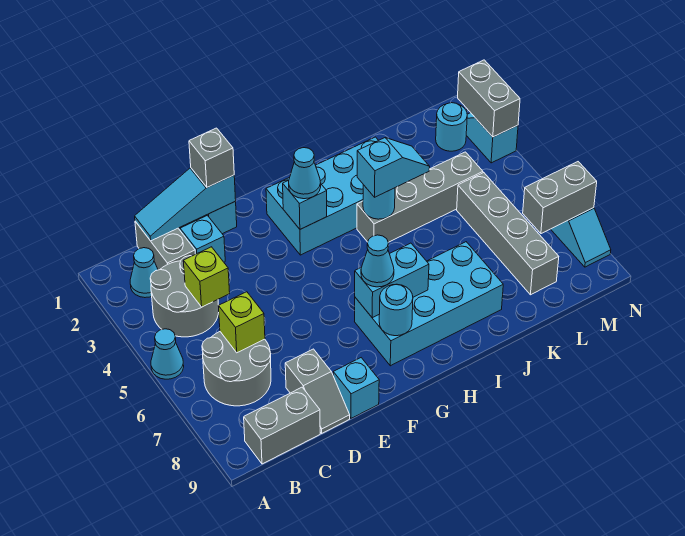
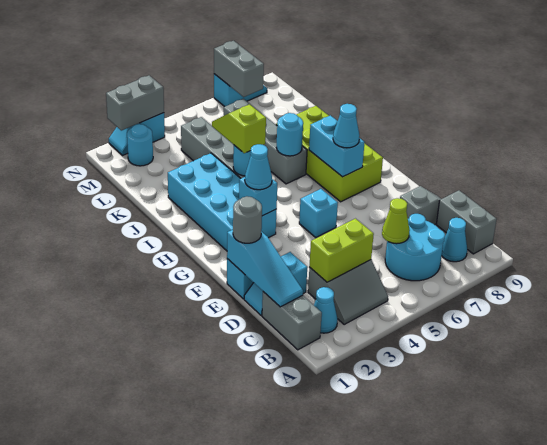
cyan 1x1 cone [151,329,184,379] -> cyan 1x1 cone moved to [442,218,467,262]
grey 2x2 round brick [150,256,219,337] -> grey 2x2 slope [308,260,388,325]
grey 2x2 round brick [202,332,271,406] -> cyan 2x2 round brick [385,214,445,281]
grey 1x2 brick [135,221,195,270] -> grey 1x2 brick turned to [262,292,322,350]
lime 1x1 brick [183,247,230,307] -> lime 1x2 brick [309,219,374,282]
lime 1x1 brick [218,292,265,353] -> lime 1x1 cone [382,198,410,244]
grey 1x1 brick [189,128,234,187] -> grey 1x1 round brick [233,196,262,243]
cyan 1x1 brick [333,358,379,418] -> cyan 1x1 brick moved to [299,189,338,237]
cyan 2x4 brick [355,242,503,366] -> lime 2x4 brick [276,106,383,202]
cyan 1x1 round brick [379,284,413,336] -> cyan 1x1 round brick moved to [276,113,303,156]
cyan 1x2 slope [357,138,430,197] -> lime 1x2 slope [212,104,266,153]
grey 1x4 brick [457,173,559,295] -> grey 1x4 brick turned to [224,99,307,184]

